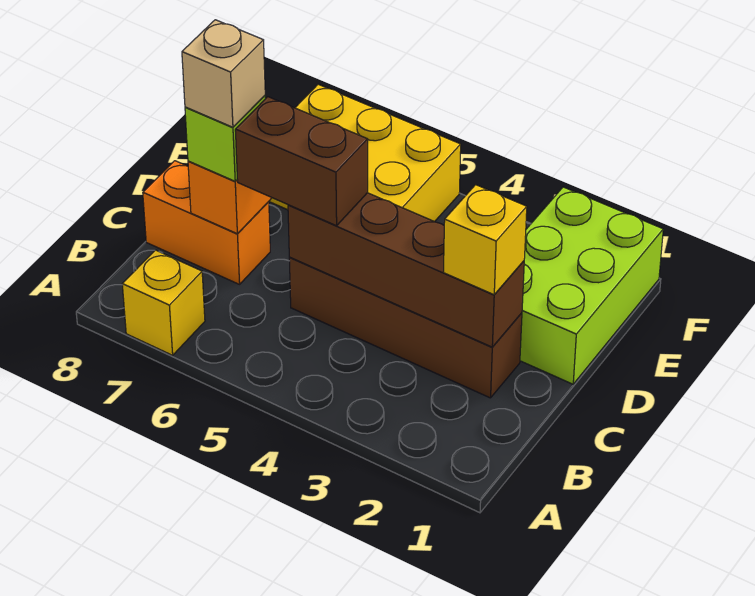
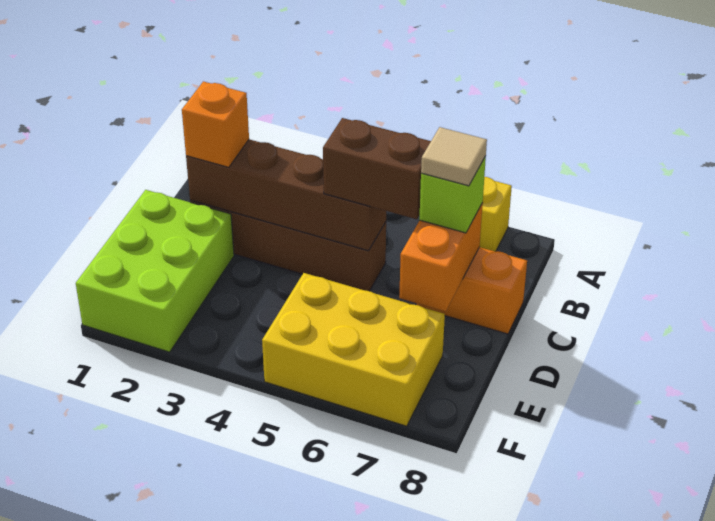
yellow 1x1 brick [443,185,527,295] -> orange 1x1 brick [182,81,249,167]
tan 1x1 brick [182,20,265,127] -> tan 1x1 tile [421,127,487,186]

